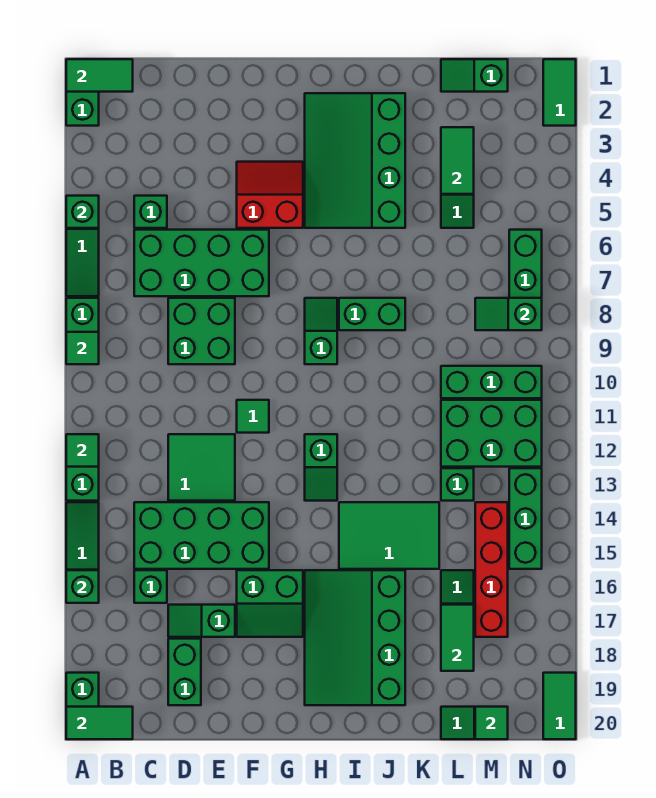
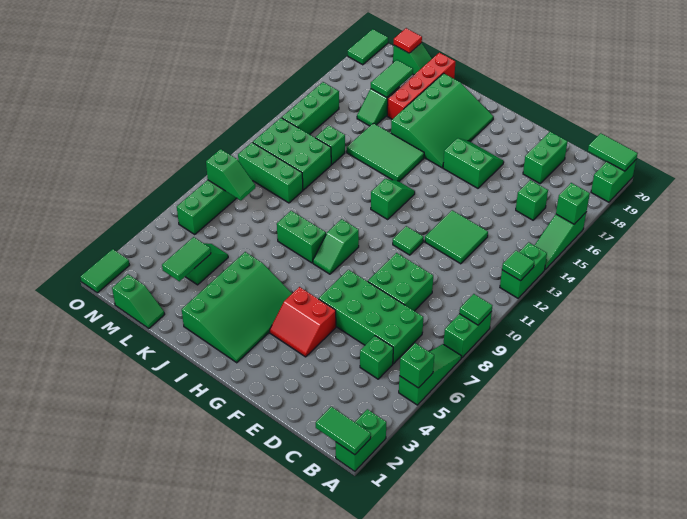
green 2x4 brick [134,502,269,569] -> none
green 1x2 slope [168,605,235,637] -> none
red 1x4 brick [475,502,508,637] -> red 1x4 brick moved to [387,53,455,119]
green 1x1 tile [475,707,508,739] -> red 1x1 tile [394,28,422,53]

